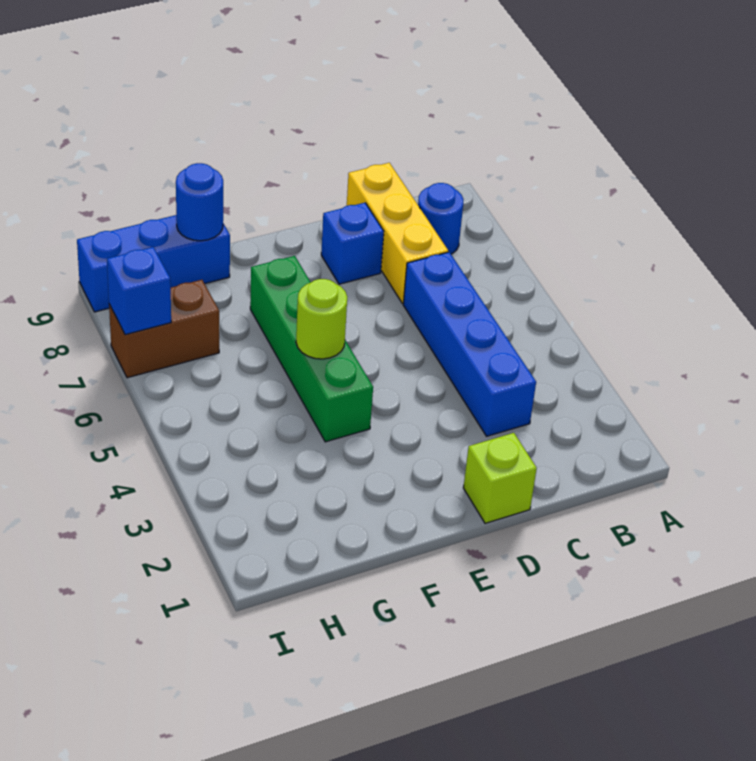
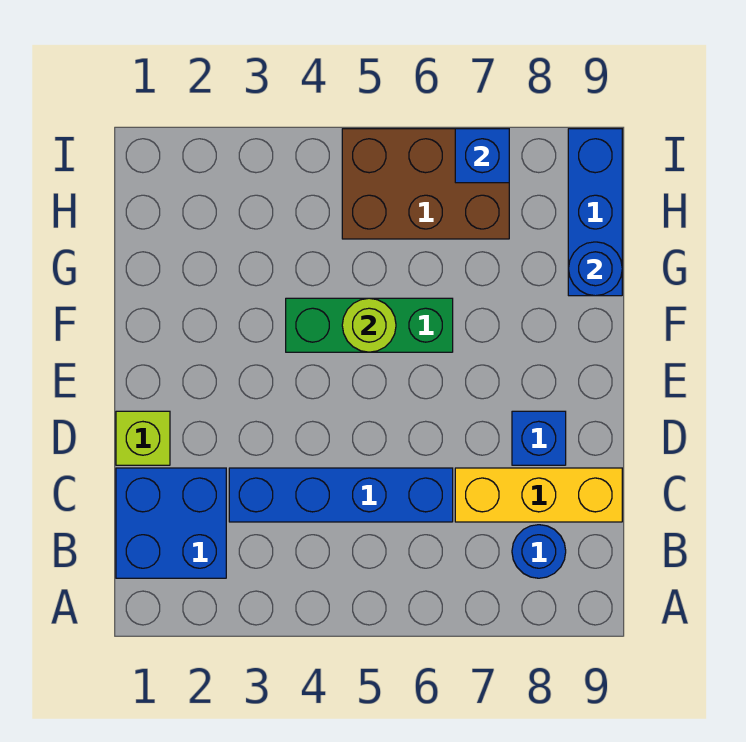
none -> blue 2x2 brick [116,468,226,578]
green 1x4 brick [250,256,373,442] -> green 1x3 brick [286,298,453,352]
brown 1x2 brick [109,280,219,378] -> brown 2x3 brick [342,129,509,239]

